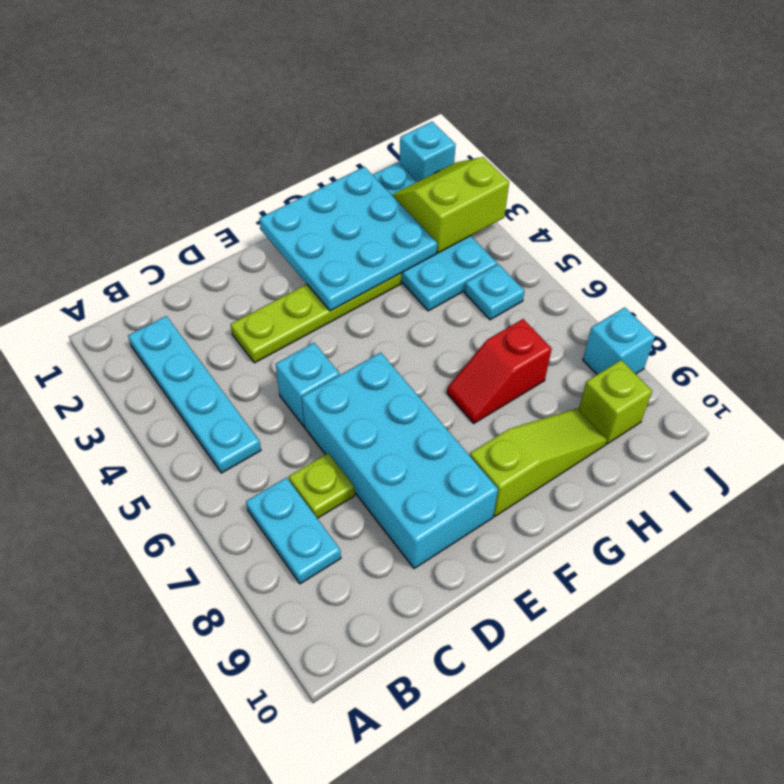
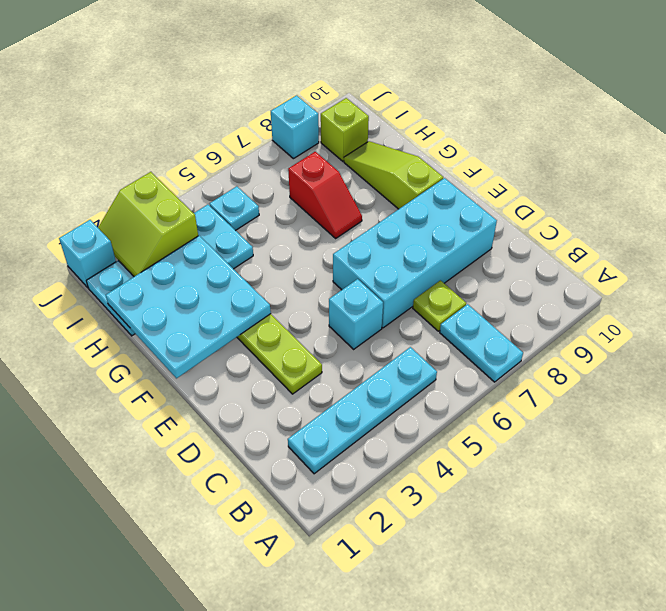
cyan 1x2 plate [246,478,341,584] -> cyan 1x2 plate turned to [440,304,523,382]

